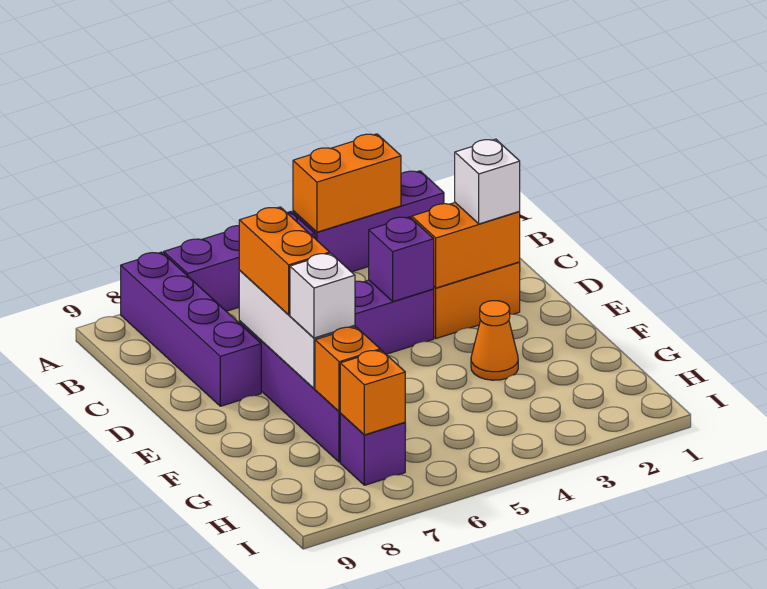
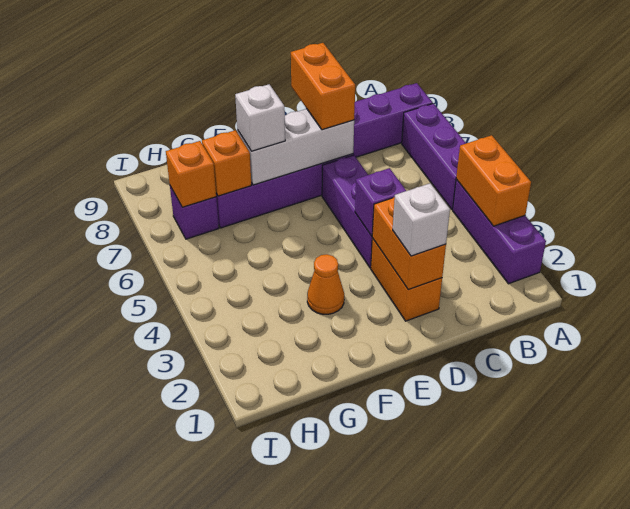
orange 1x2 brick [239,207,330,315] -> orange 1x2 brick turned to [291,43,355,130]

